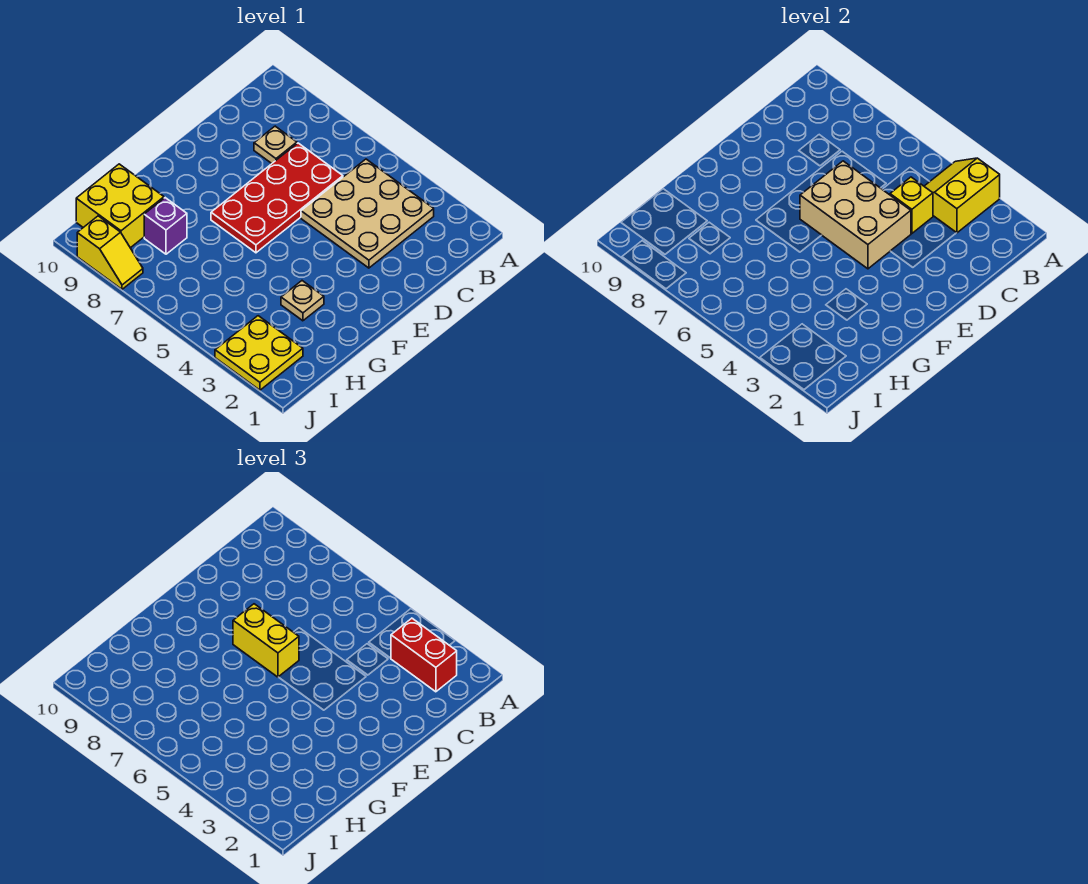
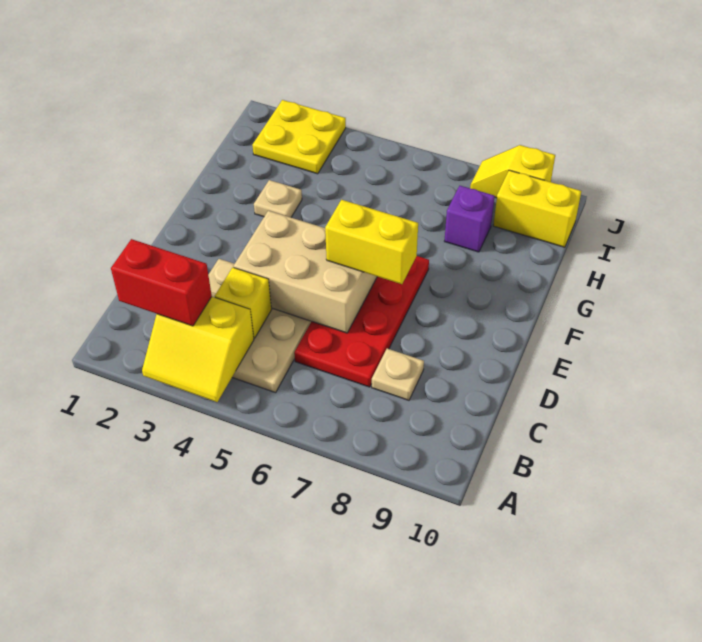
yellow 2x2 slope [924,158,1000,233] -> yellow 2x2 slope turned to [142,297,254,402]
yellow 2x2 brick [76,164,164,248] -> yellow 1x2 brick [493,170,581,247]

